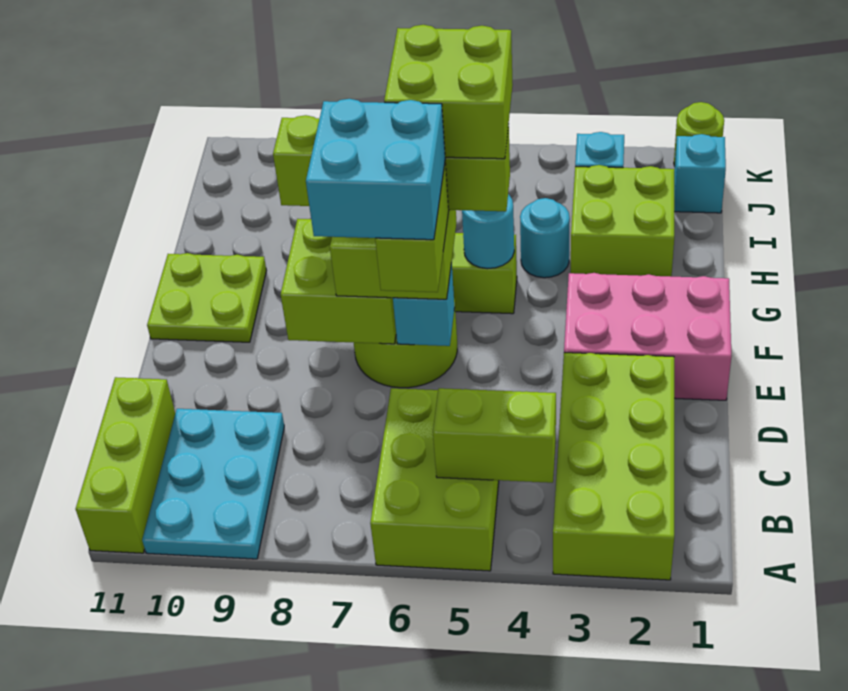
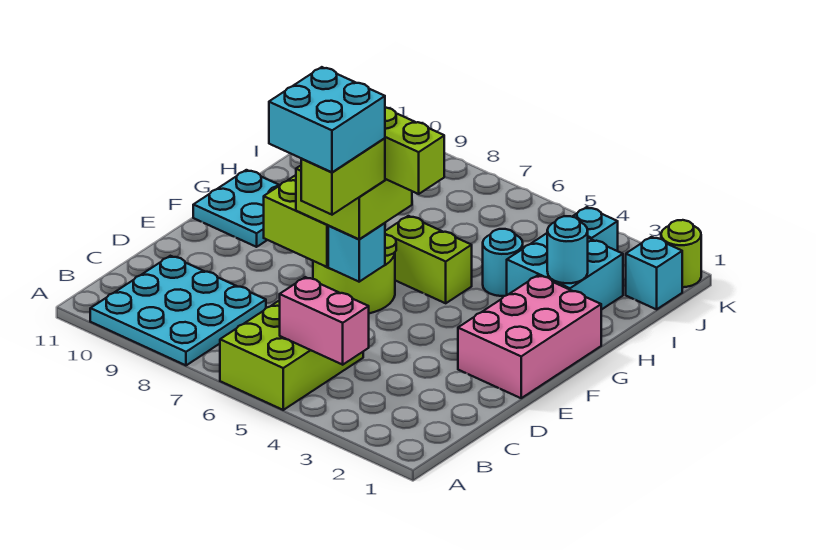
lime 2x4 brick [553,353,674,580] -> none
cyan 2x3 plate [142,409,284,559] -> cyan 3x3 plate [90,256,266,365]
lime 1x3 brick [76,377,175,553] -> none
lime 1x2 brick [433,388,556,483] -> pink 1x2 brick [280,277,369,365]
pink 2x3 brick [564,273,732,400] -> pink 2x3 brick turned to [458,275,601,398]
lime 2x2 brick [384,25,513,159] -> none
lime 2x2 plate [147,253,267,342] -> cyan 2x2 plate [193,170,280,247]
cyan 1x1 round brick [462,194,514,269] -> cyan 1x1 round brick moved to [547,216,588,283]
lime 2x2 brick [571,165,674,277] -> cyan 2x2 brick [507,233,623,310]

